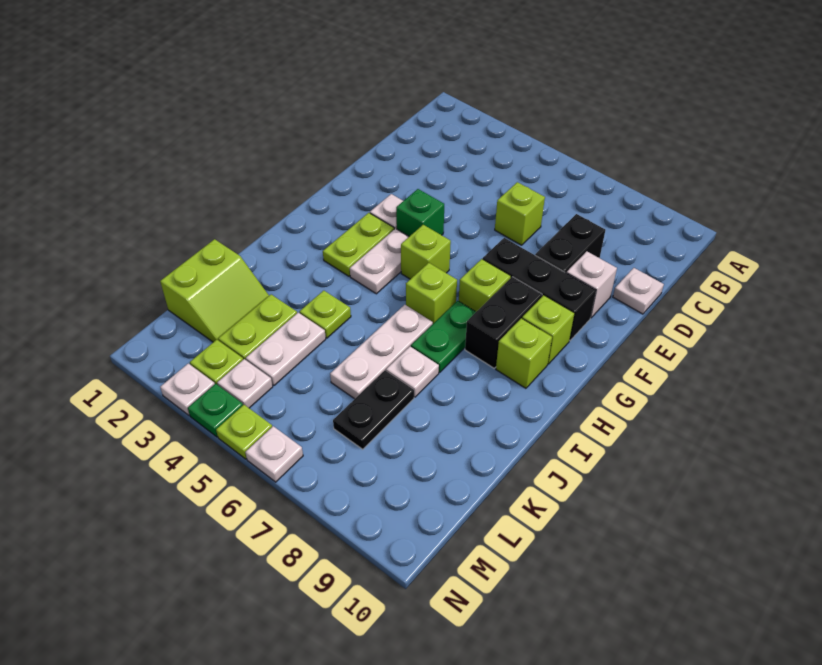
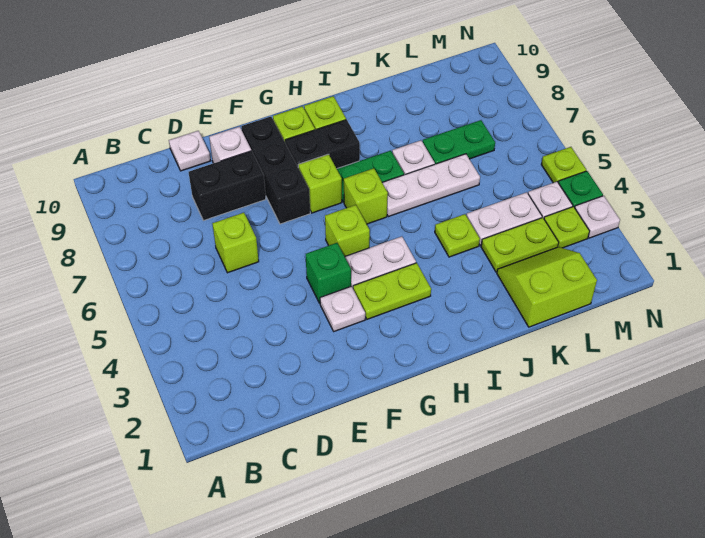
black 1x2 plate [333,371,414,449] -> green 1x2 plate [423,120,495,164]
white 1x1 plate [245,426,303,482] -> none

